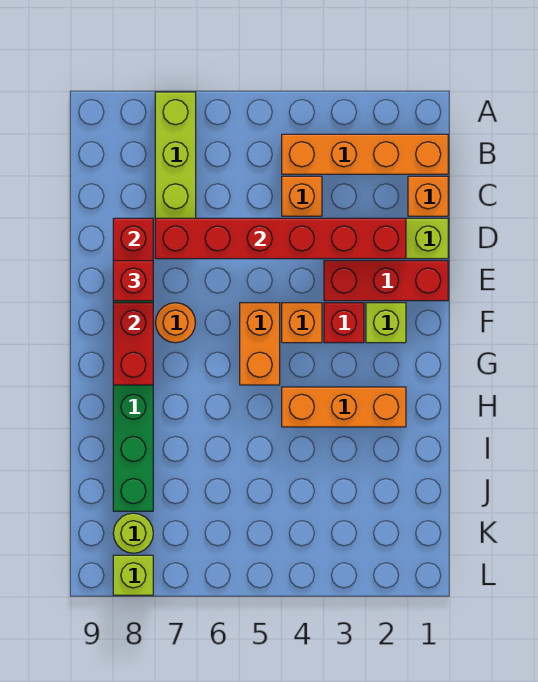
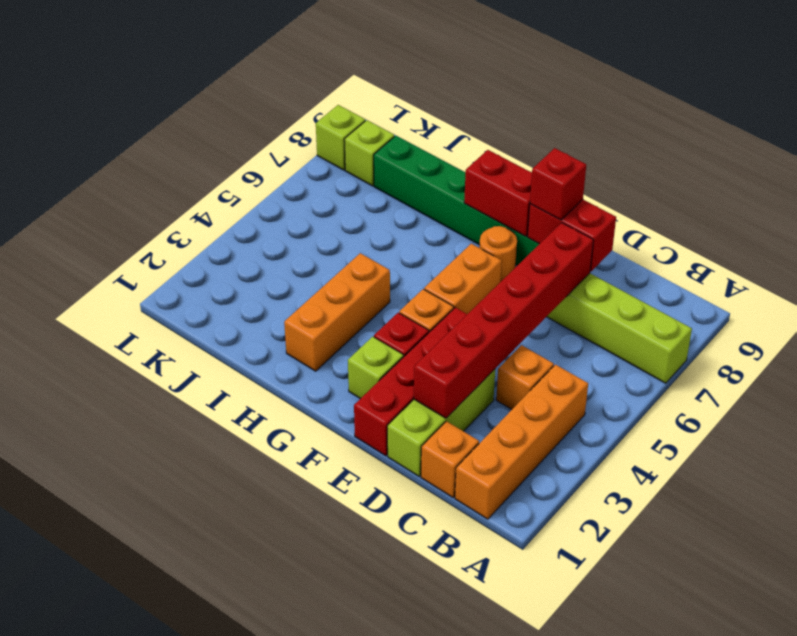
red 1x3 brick [324,261,448,301] -> red 1x4 brick [354,307,467,456]
orange 1x2 brick [240,303,280,385] -> orange 1x2 brick turned to [424,244,501,314]
lime 1x1 round brick [113,513,153,553] -> lime 1x1 brick [344,120,394,186]

